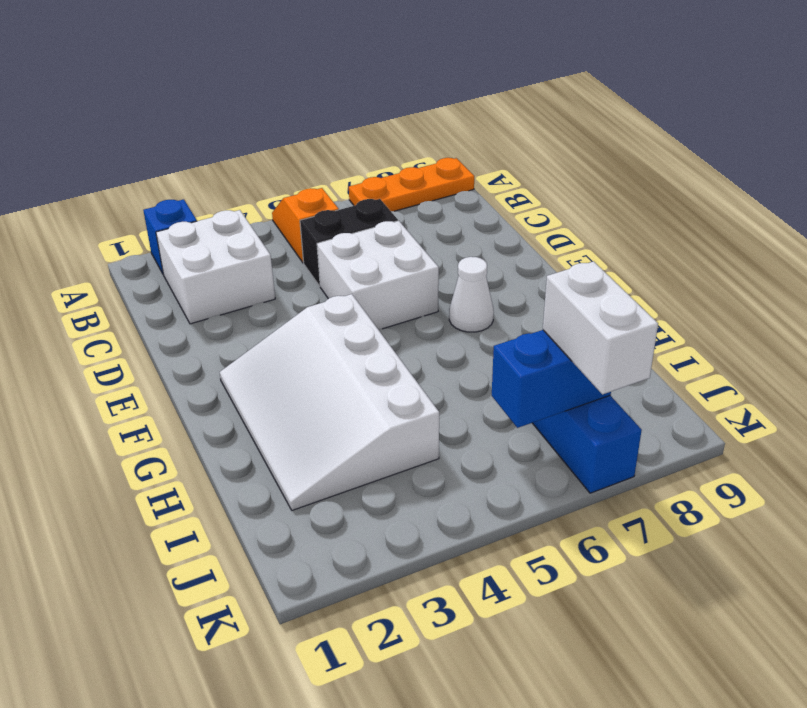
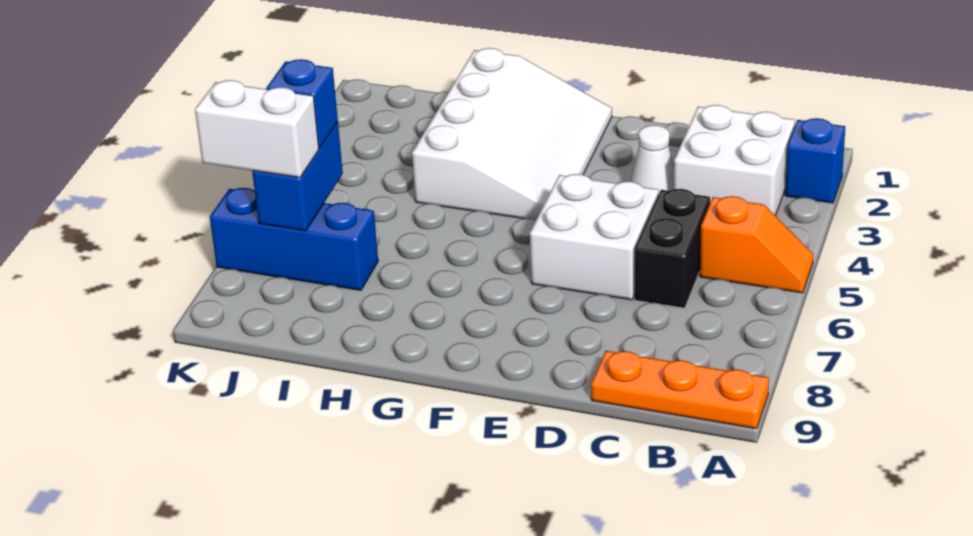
orange 1x3 plate [349,158,474,211] -> orange 1x3 plate turned to [591,351,769,429]
white 3x4 slope [219,294,439,510] -> white 3x4 slope turned to [412,48,612,219]
white 1x1 cone [449,257,494,332] -> white 1x1 cone moved to [630,125,674,195]
none -> blue 1x1 brick [266,59,338,148]

